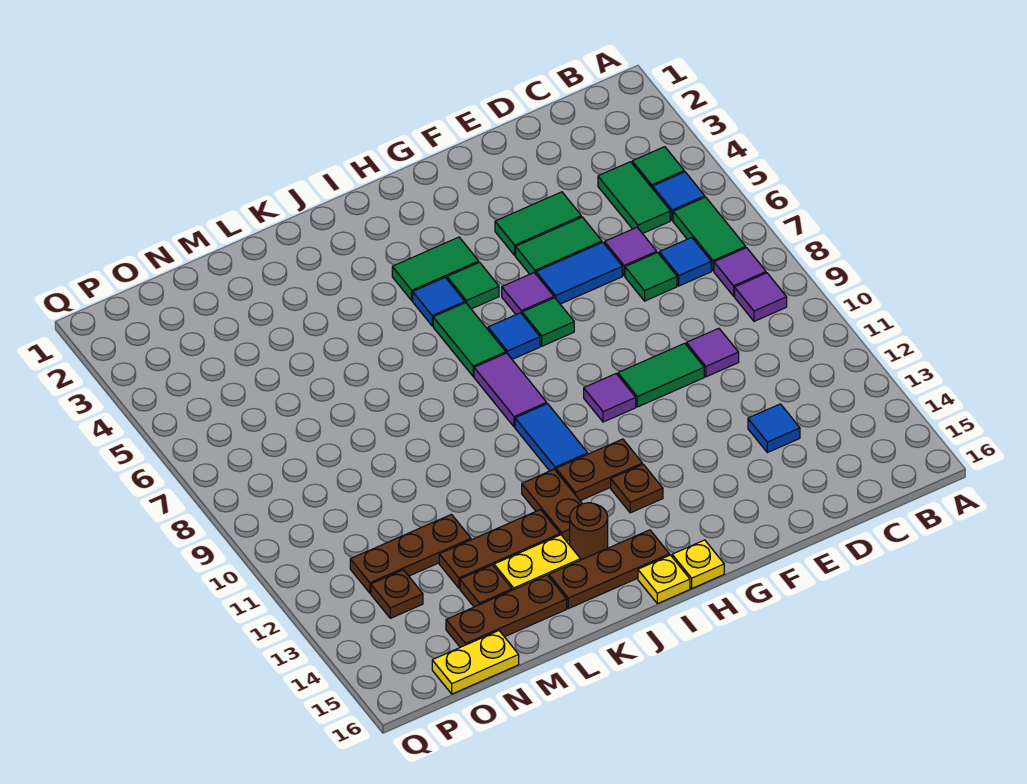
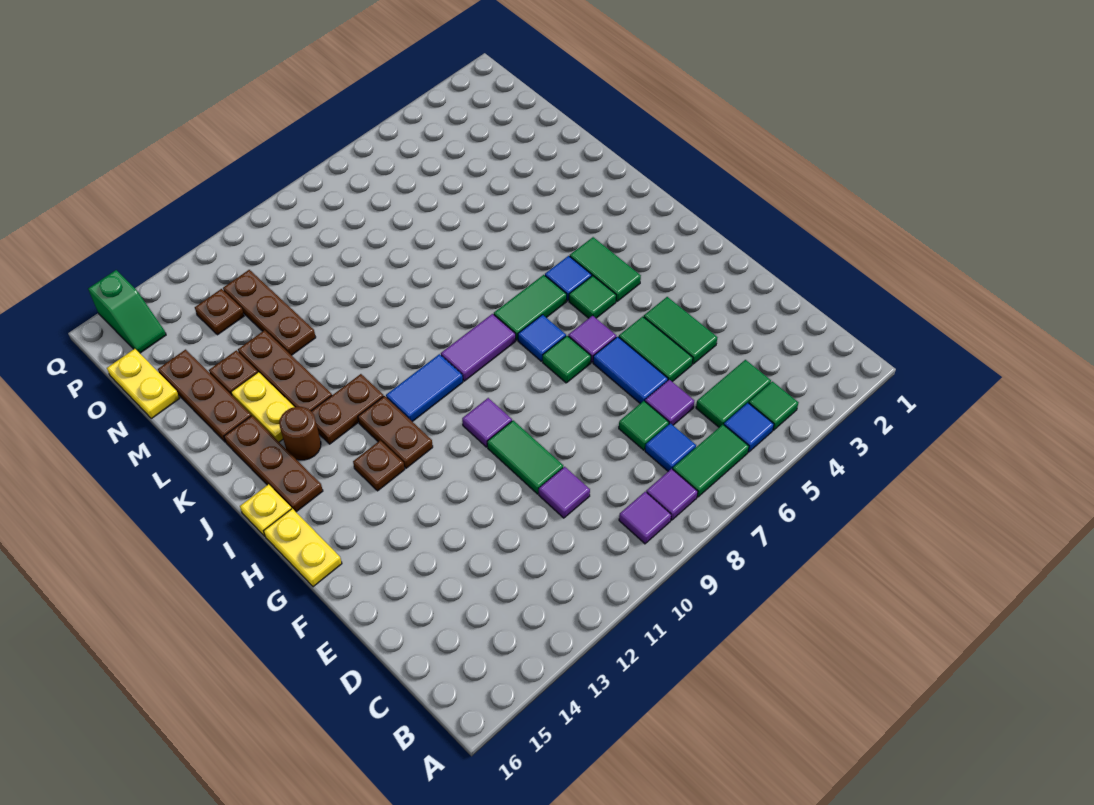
blue 1x1 tile [748,404,800,453] -> none
yellow 1x1 plate [672,540,724,588] -> yellow 1x2 plate [264,508,342,587]
none -> green 1x2 slope [88,270,166,353]

